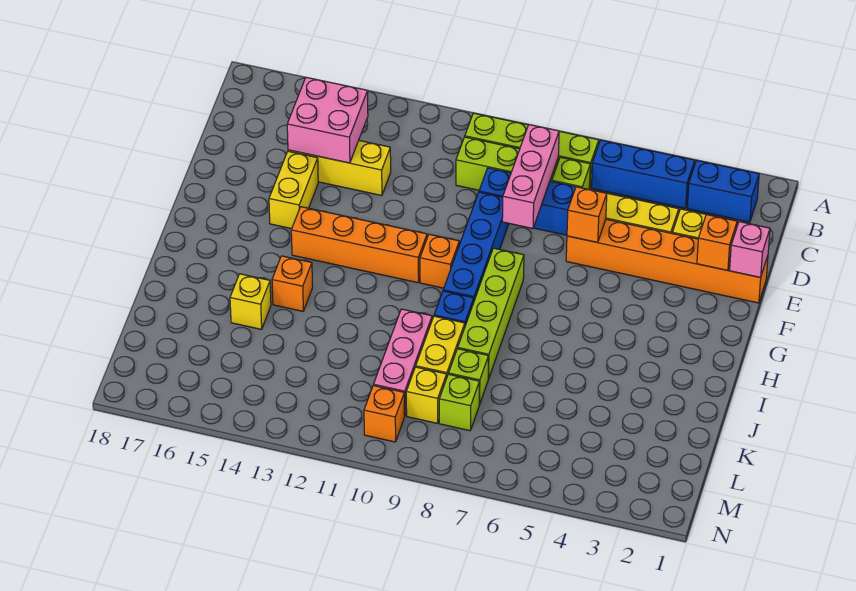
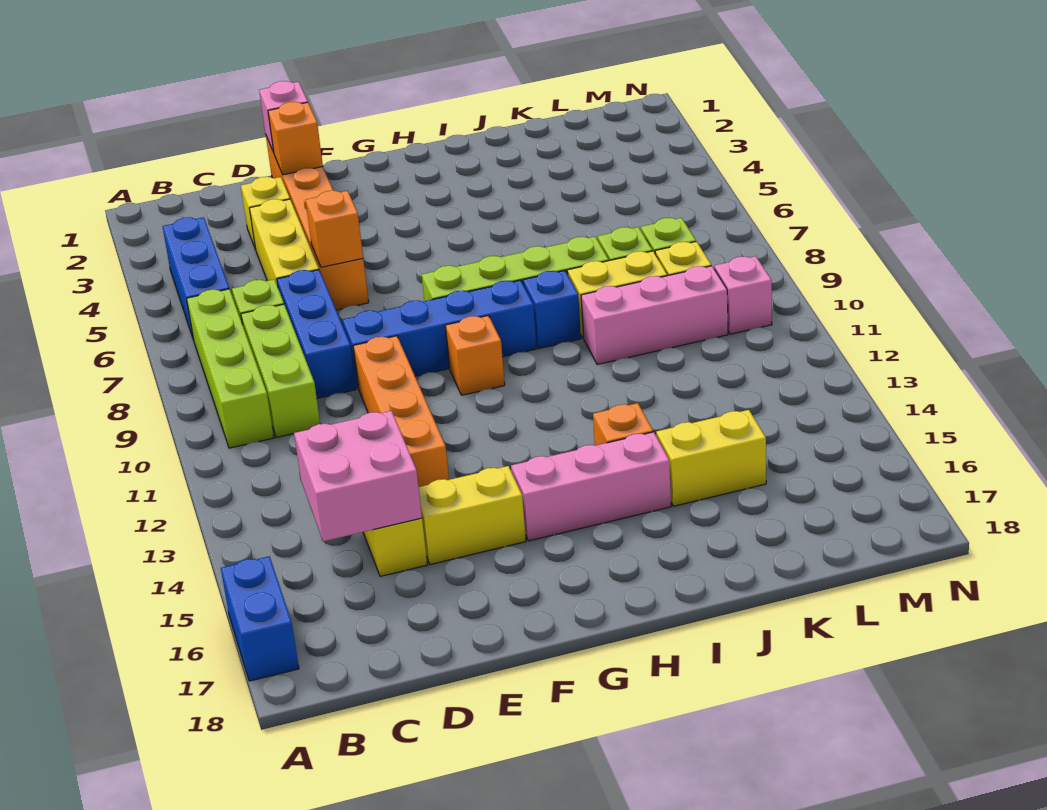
blue 1x2 brick [687,161,759,222] -> blue 1x2 brick moved to [221,556,299,681]
pink 1x3 brick [502,124,559,228] -> pink 1x3 brick moved to [511,432,671,541]
orange 1x4 brick [291,207,427,283] -> orange 1x4 brick moved to [353,336,449,487]
yellow 1x1 brick [230,274,271,329] -> yellow 1x2 brick [656,410,766,506]
orange 1x1 brick [364,385,405,442] -> pink 1x1 brick [714,256,772,334]

